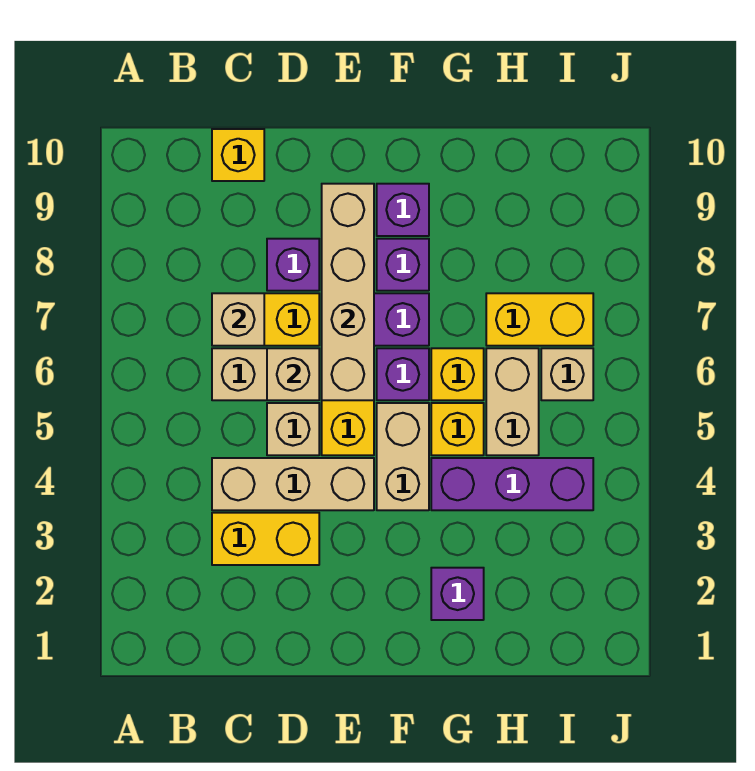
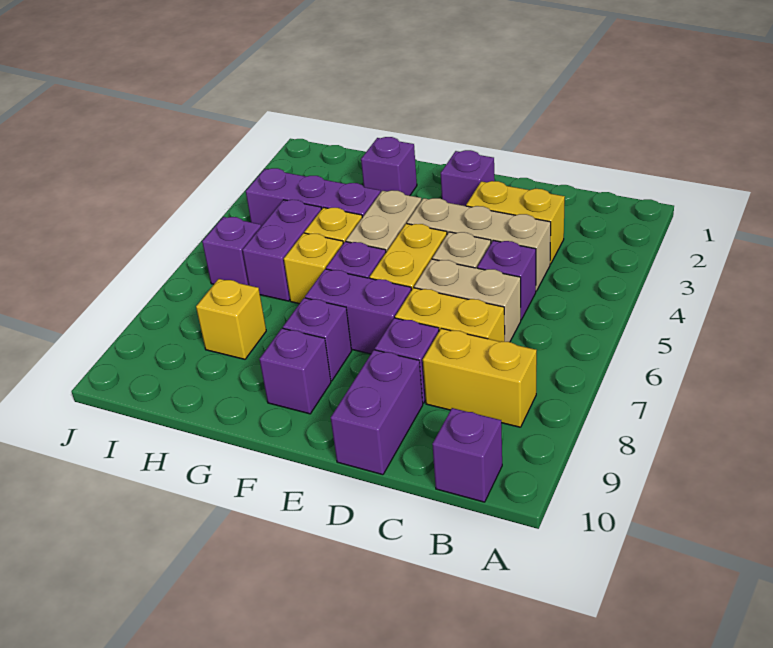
none -> purple 1x1 brick [432,408,502,502]
none -> purple 1x1 brick [477,240,536,320]
tan 1x1 brick [212,293,264,346] -> none
yellow 1x1 brick [212,129,264,181] -> yellow 1x1 brick moved to [196,279,266,359]
tan 1x1 brick [267,348,319,400] -> none
none -> purple 1x2 brick [331,350,423,475]
none -> purple 1x1 brick [441,150,495,206]
tan 1x4 brick [322,184,374,400] -> none
tan 1x2 brick [486,348,539,455] -> purple 1x2 brick [242,200,322,301]
yellow 1x2 brick [486,293,593,346] -> yellow 1x2 brick moved to [423,328,537,427]
tan 1x1 brick [541,348,593,400] -> purple 1x1 brick [202,217,261,285]

